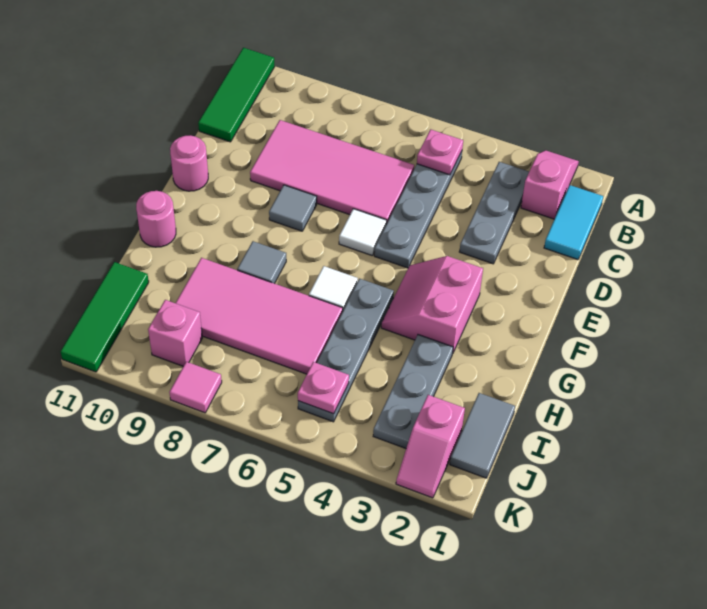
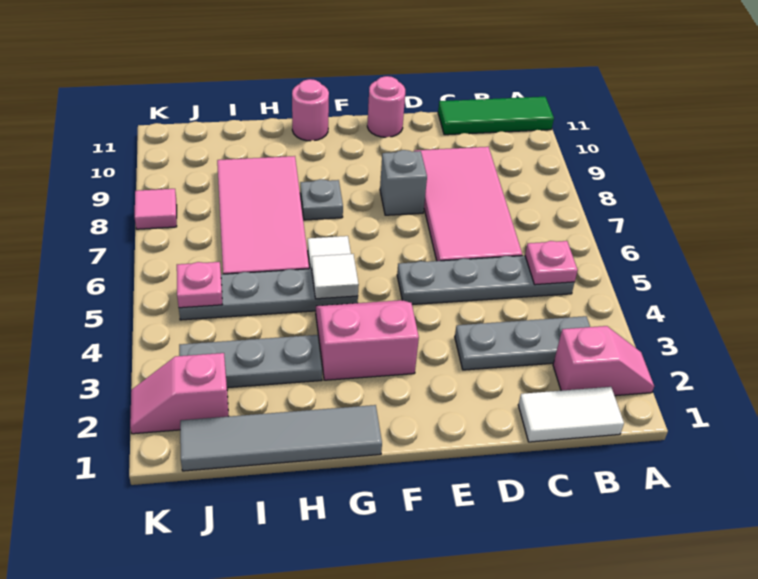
cyan 1x2 tile [544,185,603,260] -> white 1x2 tile [518,387,624,442]
white 1x1 tile [339,209,387,256] -> white 1x1 tile moved to [311,254,359,299]
grey 1x1 tile [269,185,317,231] -> grey 1x1 brick [380,150,427,215]
grey 1x1 tile [237,241,286,283] -> grey 1x1 plate [300,179,343,220]
grey 1x2 tile [450,393,515,478] -> grey 1x4 tile [180,405,382,471]
green 1x3 tile [61,262,149,372] -> none
pink 1x1 brick [148,300,202,366] -> none

